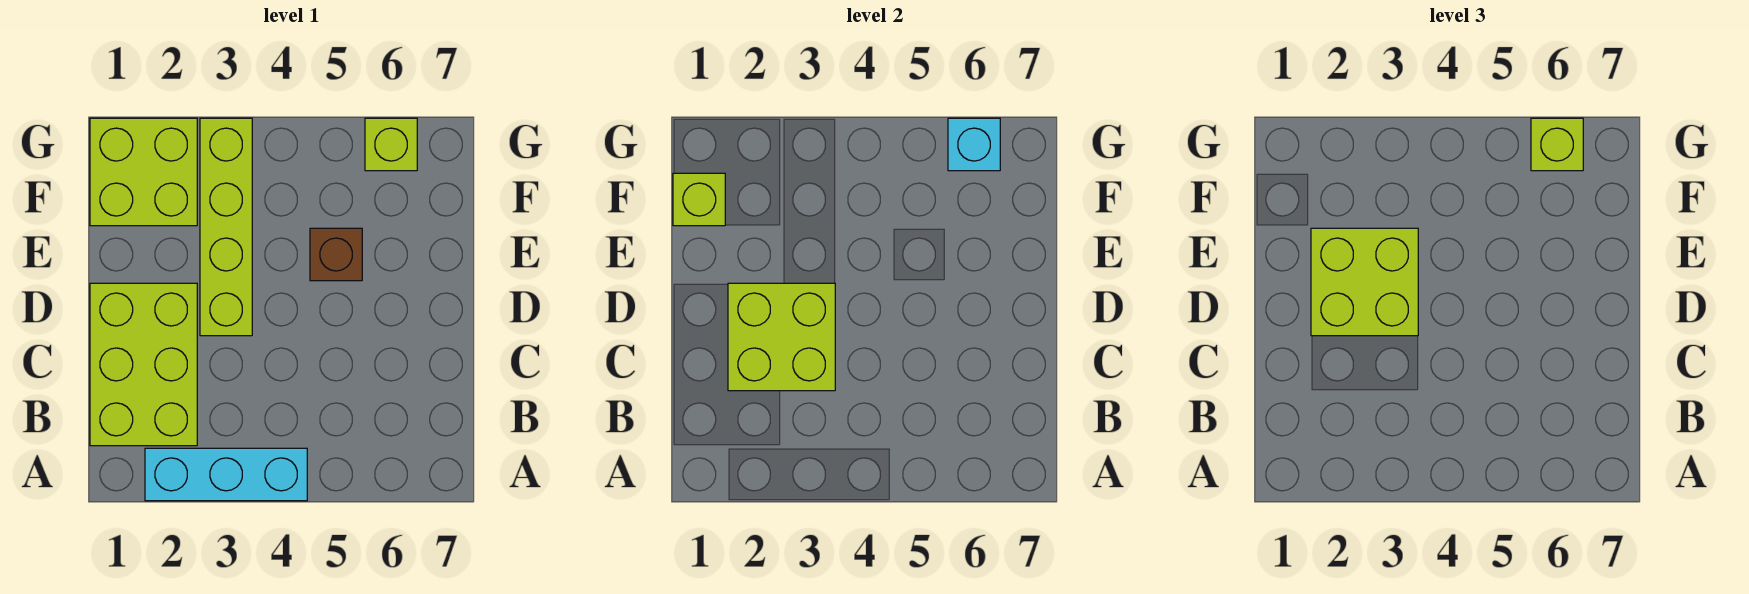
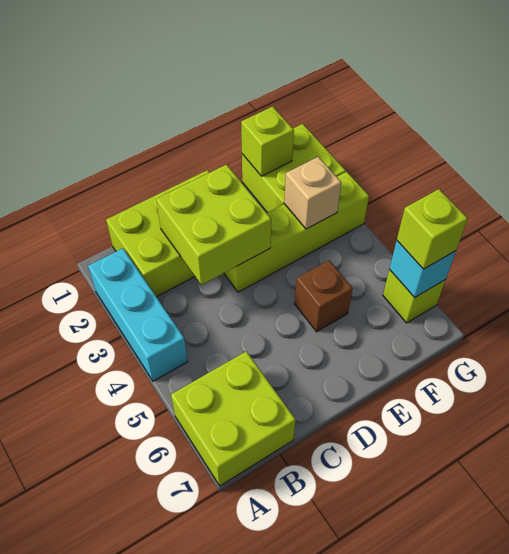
lime 2x2 brick [1311,228,1418,336] -> lime 2x2 brick moved to [171,351,296,486]
none -> tan 1x1 brick [284,157,341,229]

